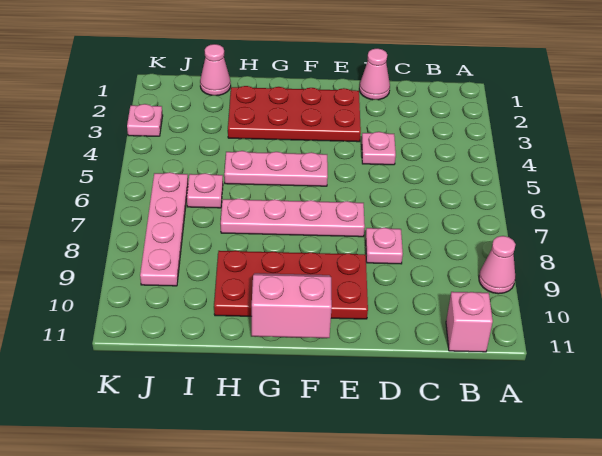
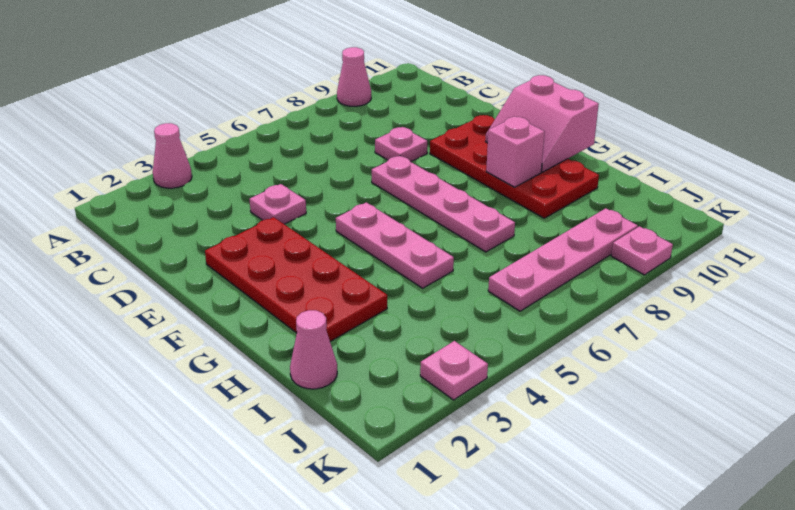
pink 1x1 brick [446,292,493,352] -> pink 1x1 brick moved to [486,117,545,187]
pink 1x1 cone [359,48,390,100] -> pink 1x1 cone moved to [153,123,192,188]
pink 1x1 plate [187,173,223,208] -> pink 1x1 plate moved to [611,226,673,275]

